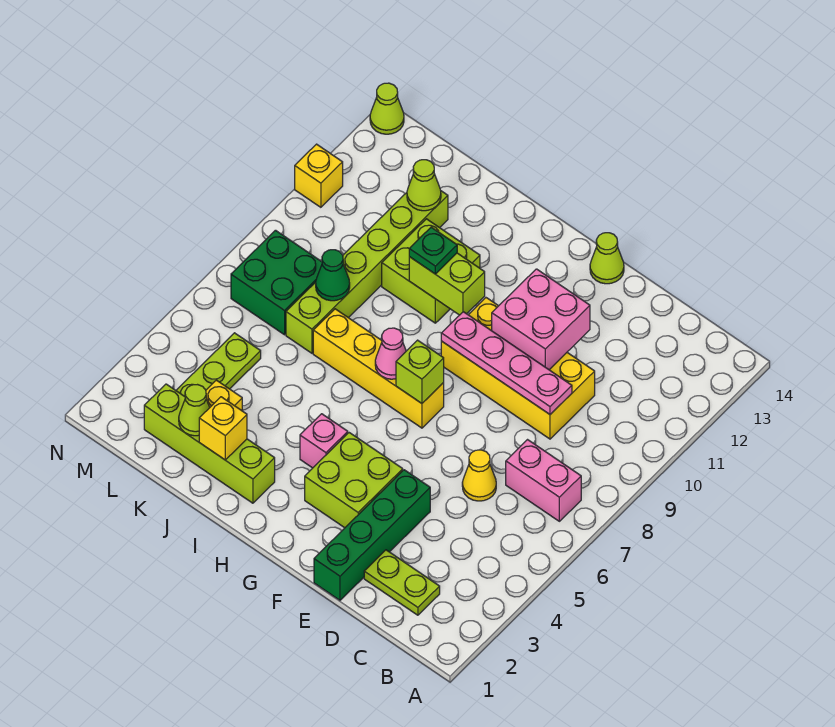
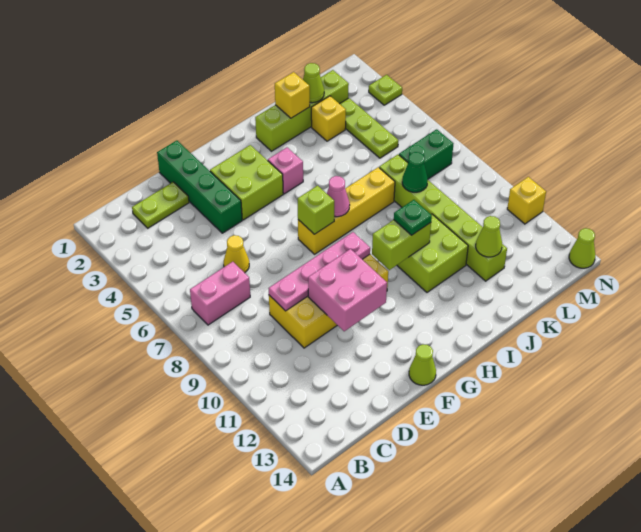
green 2x2 brick [231,230,322,335] -> green 1x2 brick [399,129,453,179]
none -> lime 1x1 plate [369,75,402,105]

